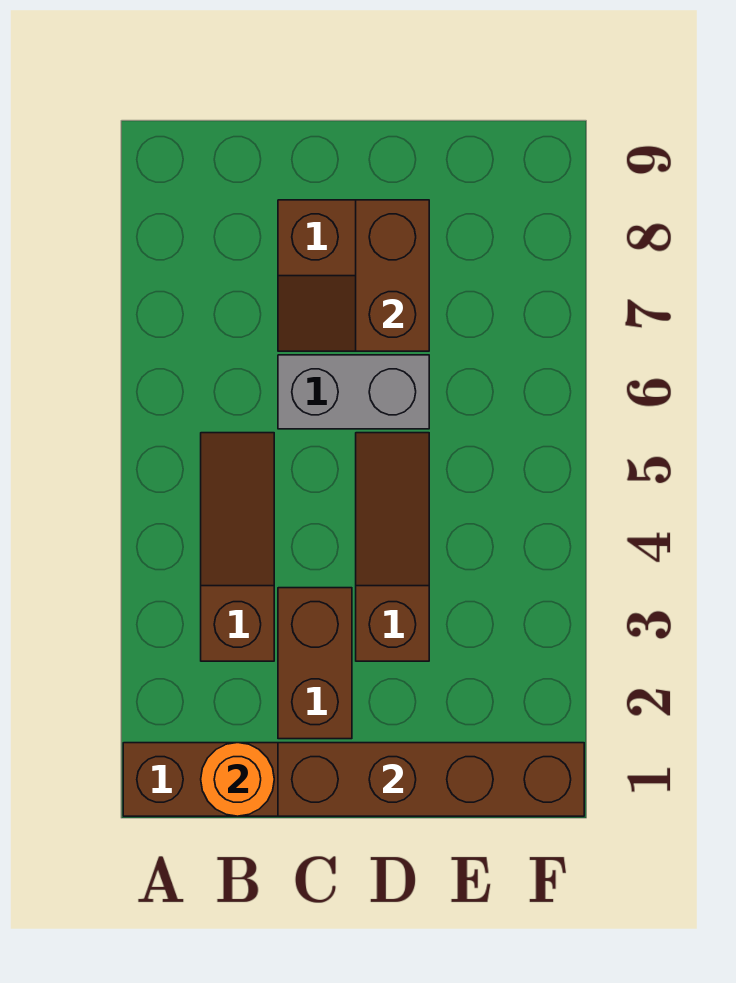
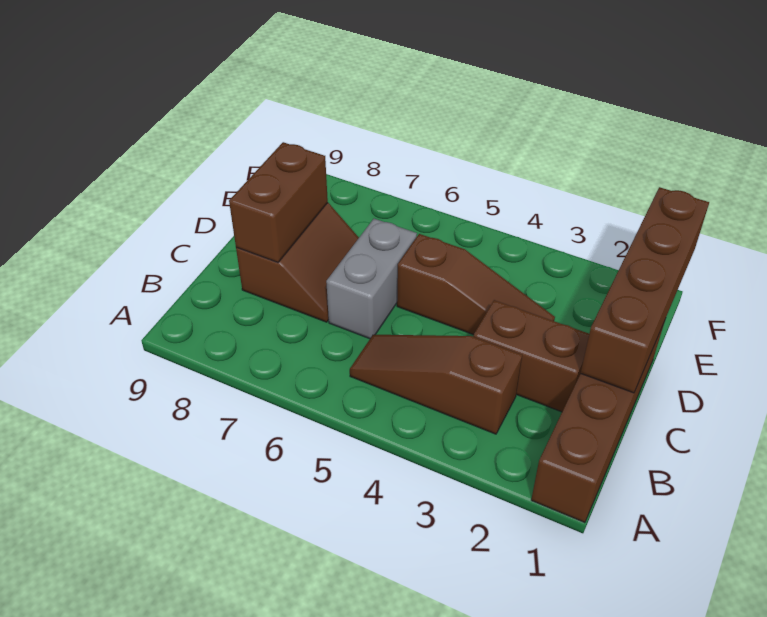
orange 1x1 round brick [201,743,274,816] -> none
brown 1x3 slope [356,433,429,661] -> brown 1x3 slope turned to [397,234,555,335]
brown 1x2 brick [356,200,429,351] -> brown 1x2 brick turned to [229,142,328,263]

